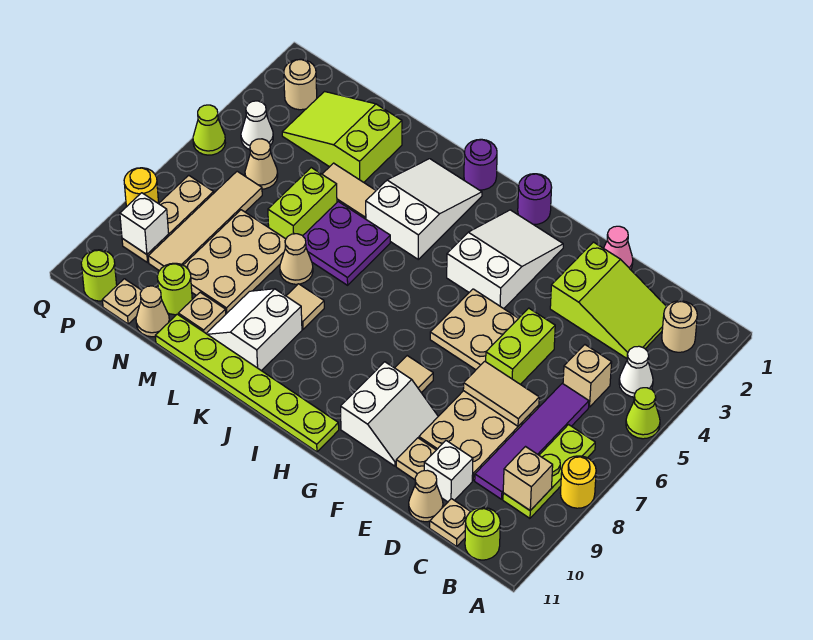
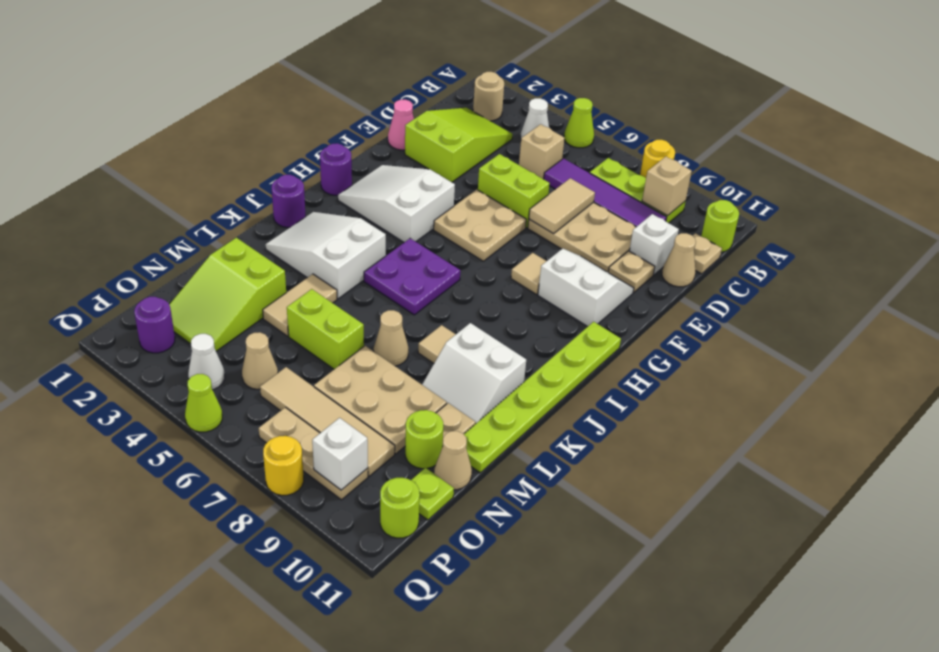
purple 2x2 plate [303,202,390,285] -> purple 2x2 plate moved to [364,238,460,315]
tan 1x1 plate [102,279,142,324] -> lime 1x1 plate [411,468,454,520]
tan 1x1 round brick [284,59,317,110] -> purple 1x1 round brick [134,297,175,353]

